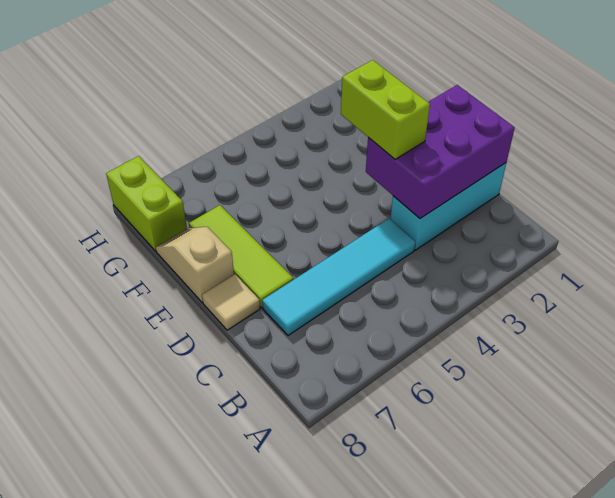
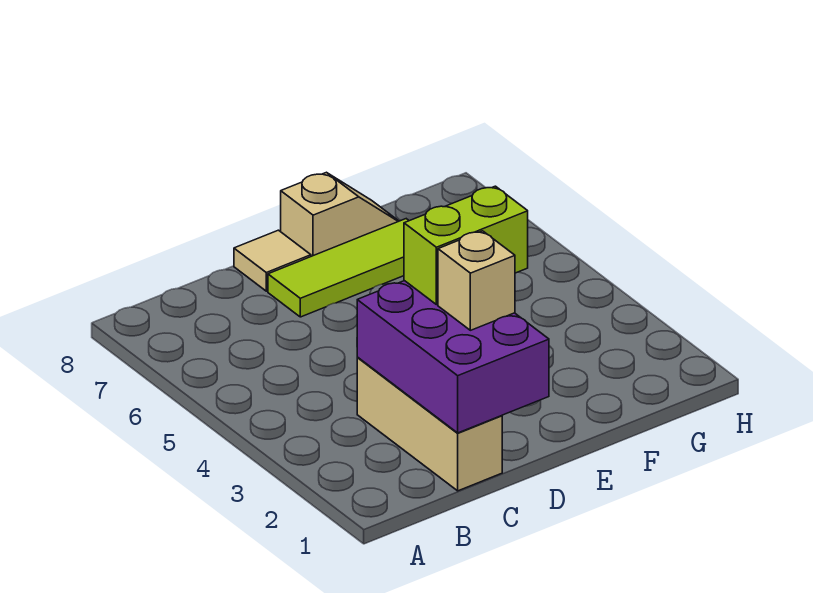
cyan 1x3 brick [390,163,506,250] -> tan 1x3 brick [357,358,502,491]
cyan 1x4 tile [262,219,415,336] -> none
none -> tan 1x1 brick [438,231,515,330]
lime 1x2 brick [106,156,187,251] -> none

